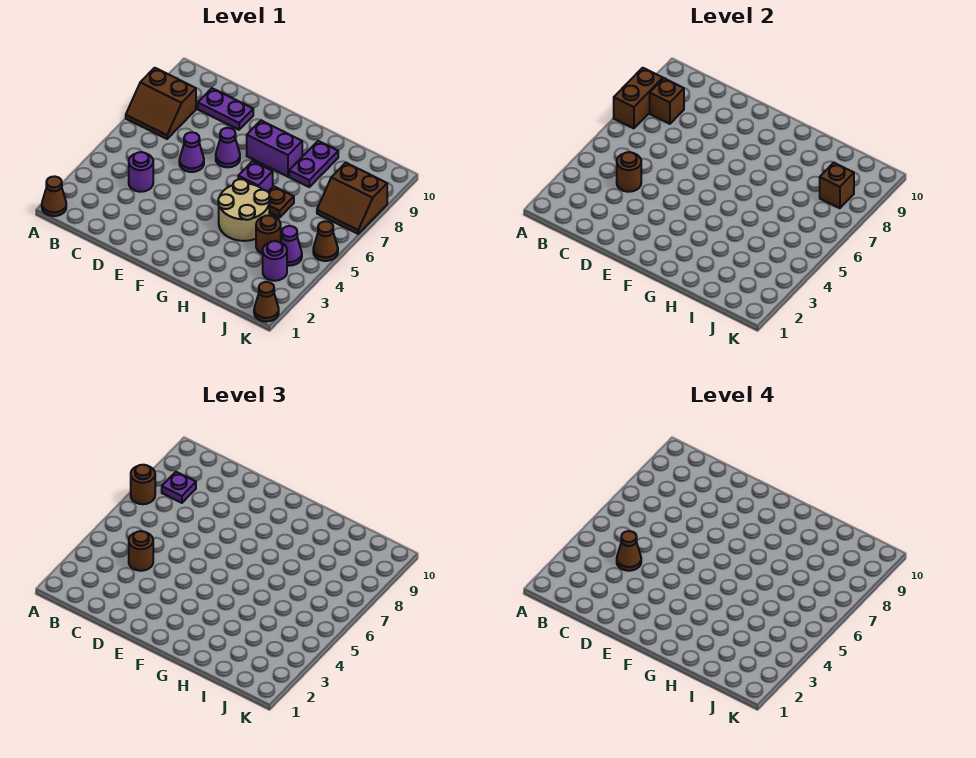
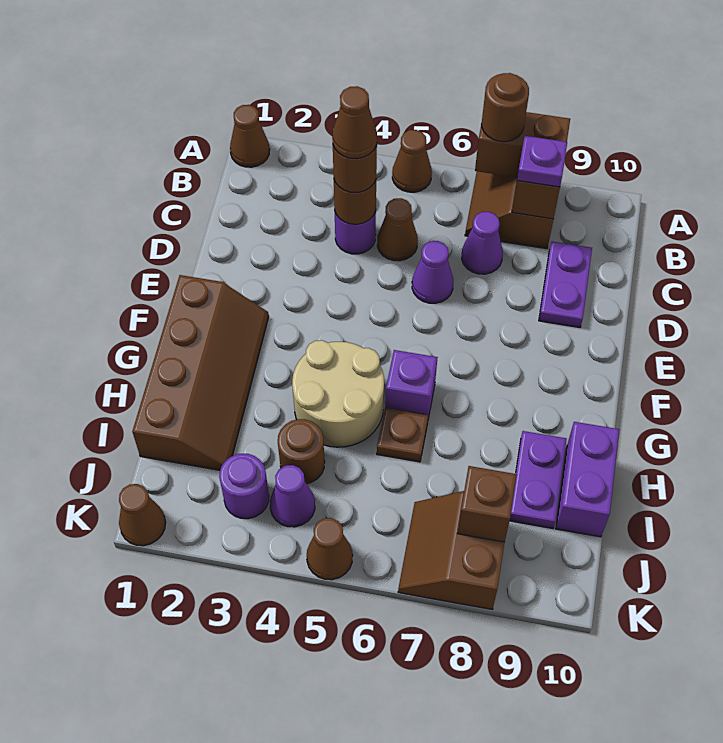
none -> brown 1x1 cone [392,130,432,192]
none -> brown 1x1 cone [377,198,418,261]
purple 1x1 cone [216,128,240,167] -> purple 1x1 cone moved to [462,212,503,274]
none -> brown 2x4 slope [132,275,269,470]
purple 1x2 brick [247,121,302,177] -> purple 1x2 brick moved to [556,422,619,537]
purple 1x2 plate [289,141,338,187] -> purple 1x2 plate turned to [510,431,567,528]

